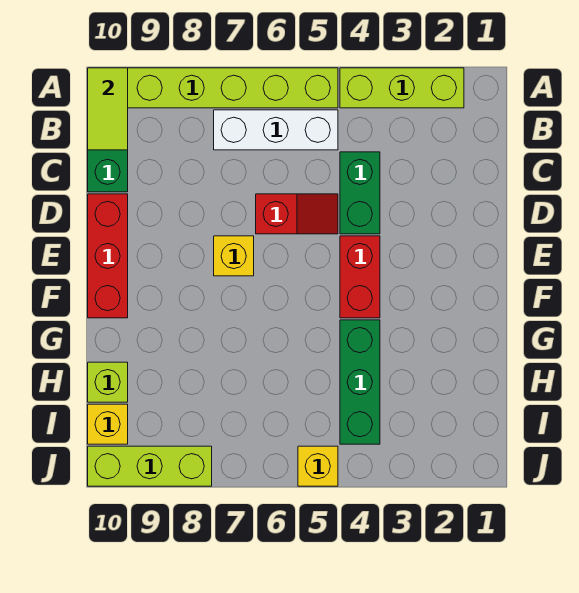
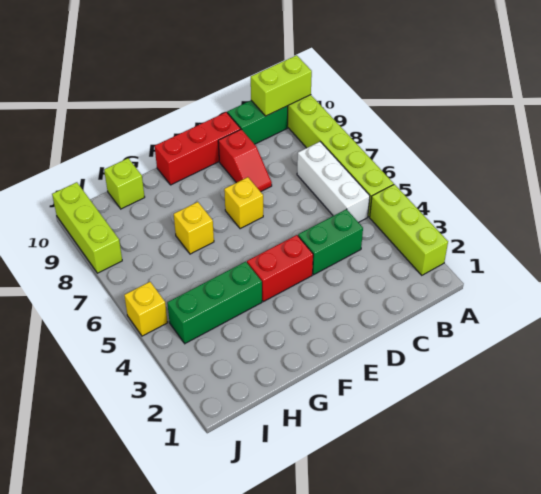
lime 1x2 tile [88,68,128,150] -> lime 1x2 brick [251,55,312,116]
red 1x2 slope [256,194,338,234] -> red 1x2 slope moved to [218,129,272,192]
yellow 1x1 brick [88,404,128,444] -> yellow 1x1 brick moved to [174,202,214,254]

